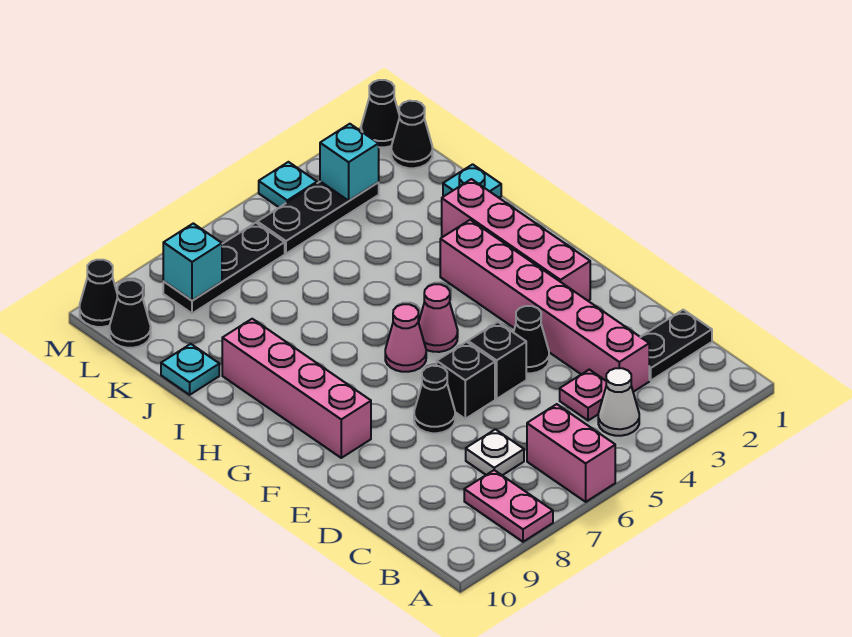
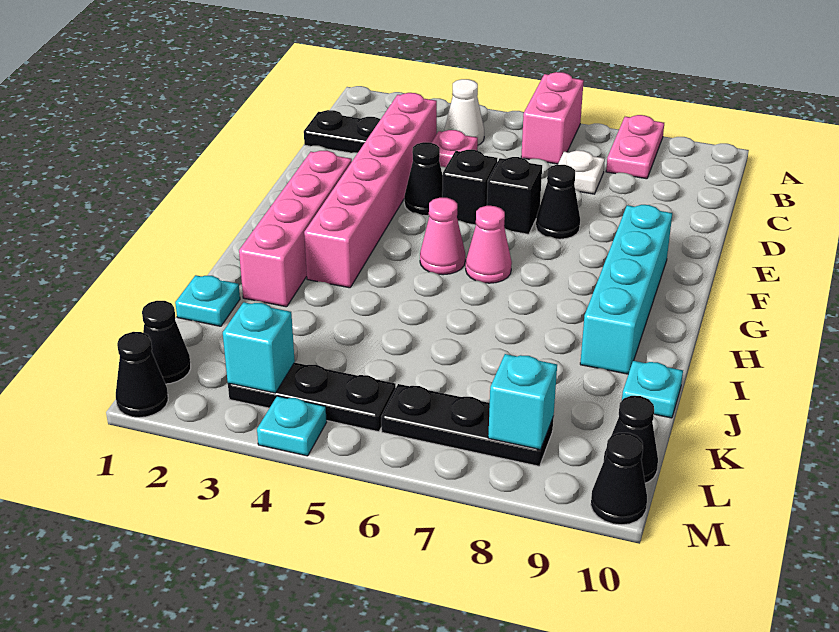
pink 1x4 brick [222,319,371,458] -> cyan 1x4 brick [580,205,672,374]

